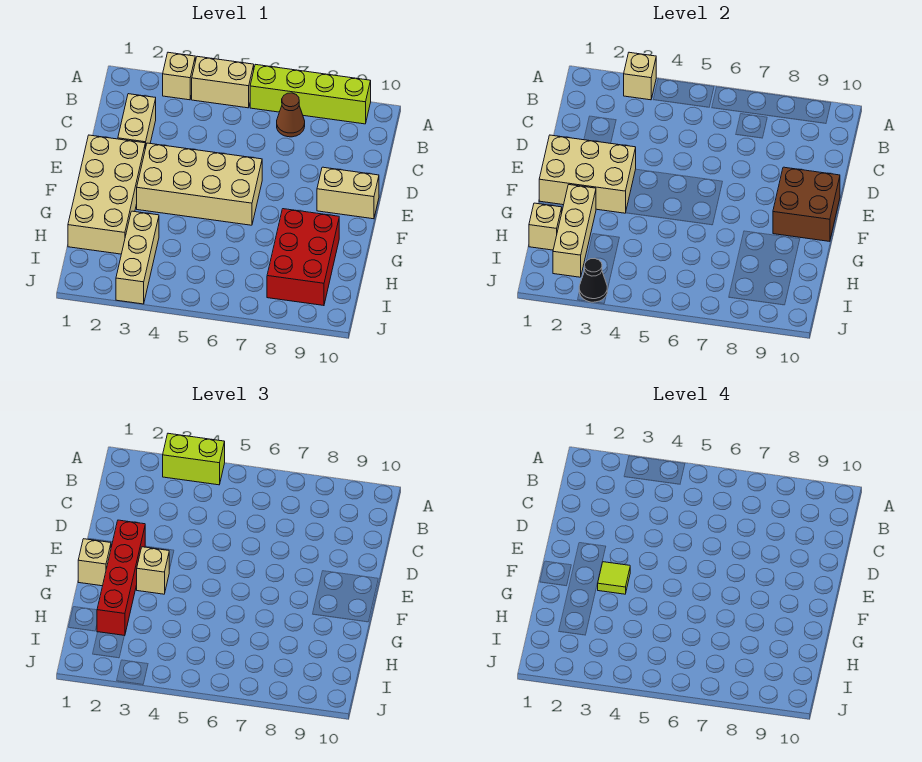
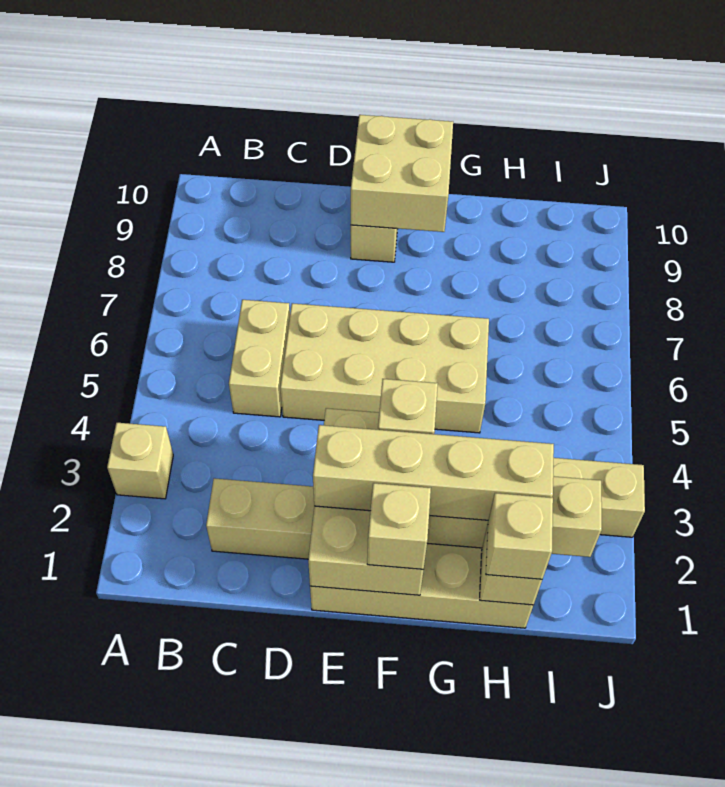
tan 1x1 brick [624,52,656,100] -> tan 1x1 brick moved to [486,493,553,579]
lime 1x2 brick [163,433,225,485] -> none
tan 1x2 brick [192,56,254,108] -> tan 1x2 brick moved to [229,300,290,417]
lime 1x4 brick [250,64,371,124] -> none
brown 1x1 cone [277,93,305,137] -> none
red 1x4 brick [97,520,145,636] -> tan 1x4 brick [313,425,554,520]
tan 2x4 brick [137,143,262,225] -> tan 2x4 brick turned to [280,303,489,433]
brown 2x2 brick [773,167,840,241] -> tan 2x2 brick [351,115,453,232]
lime 1x1 tile [598,562,630,594] -> none
red 2x3 brick [267,209,339,306] -> none
black 1x1 cone [579,259,607,302] -> none

